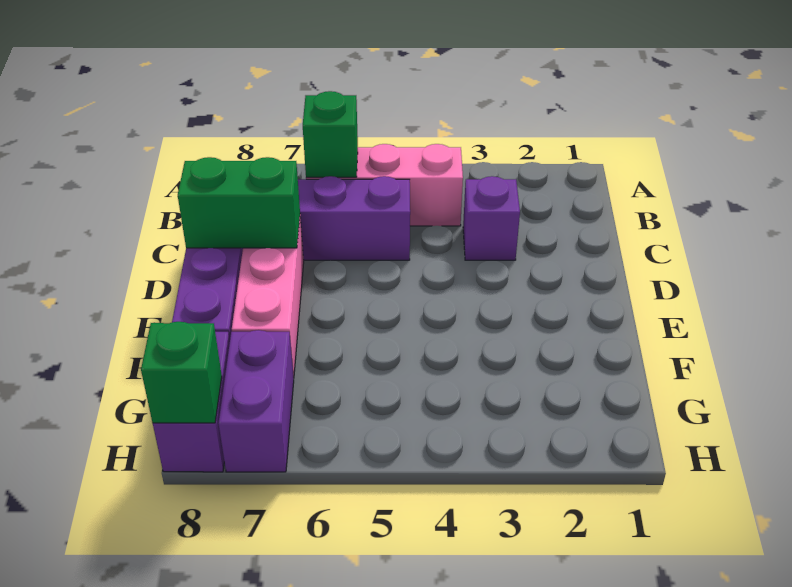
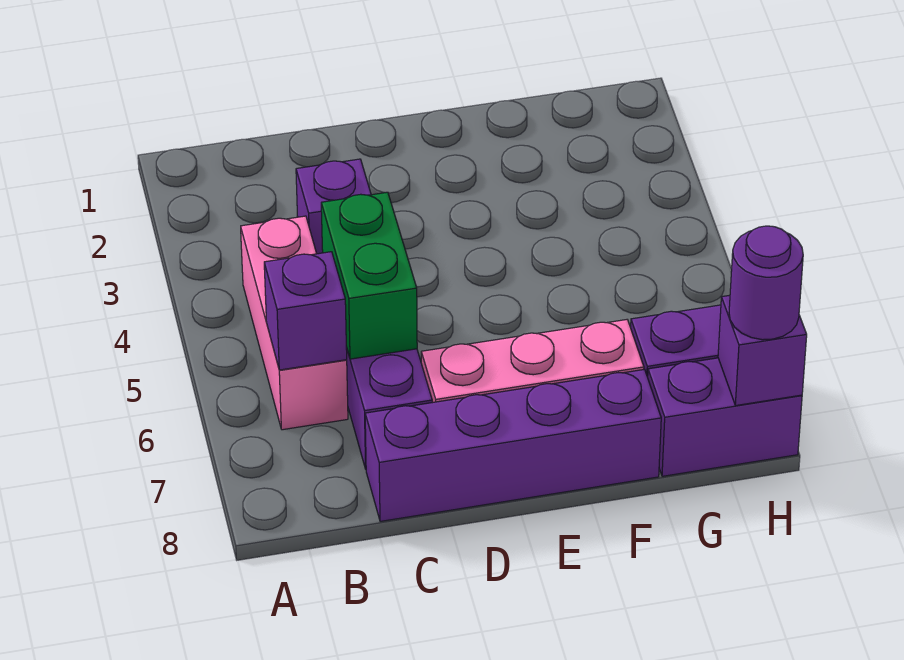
green 1x1 brick [303,91,358,177] -> purple 1x1 brick [264,252,347,370]
green 1x2 brick [178,157,300,248] -> green 1x2 brick moved to [321,192,417,359]
green 1x1 brick [141,322,222,423] -> purple 1x1 brick [718,295,807,405]
none -> purple 1x1 round brick [729,226,803,340]

